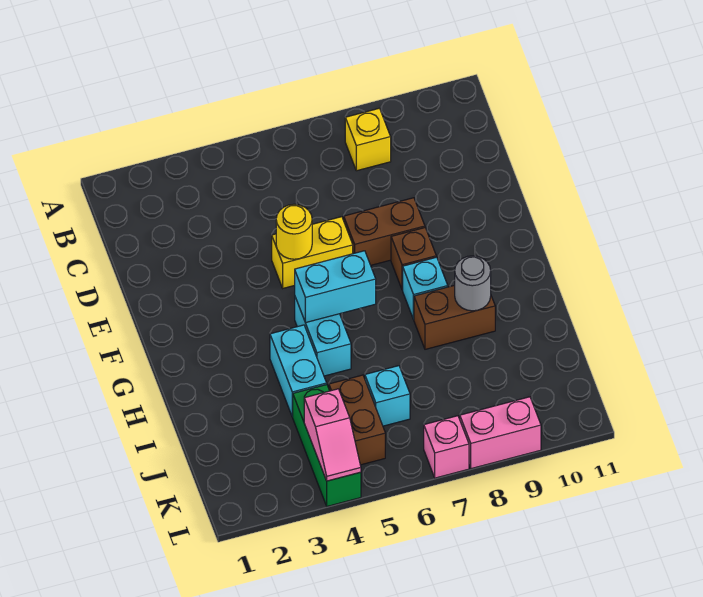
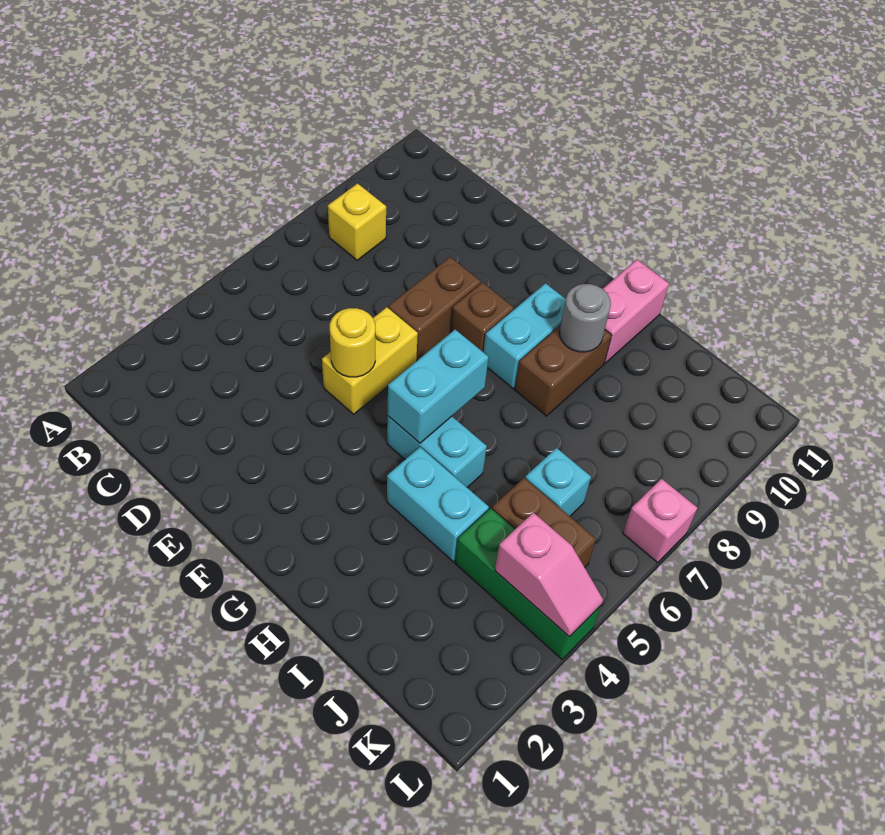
cyan 1x1 brick [403,257,448,319] -> cyan 1x2 brick [484,283,566,389]
pink 1x2 brick [460,397,541,469] -> pink 1x2 brick moved to [603,260,669,363]

